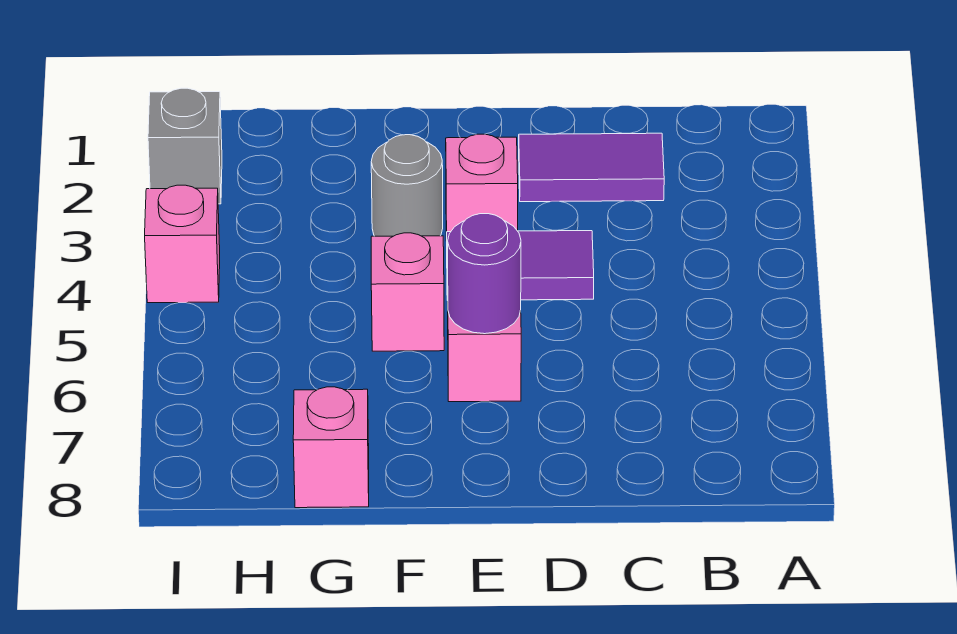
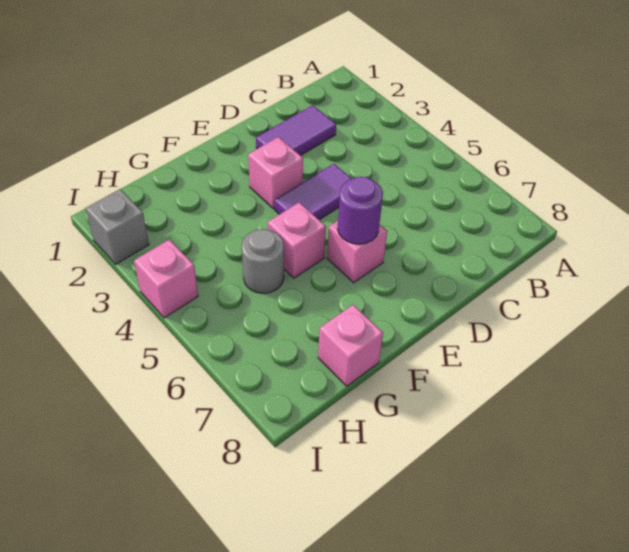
grey 1x1 round brick [371,135,443,236] -> grey 1x1 round brick moved to [242,229,284,293]

